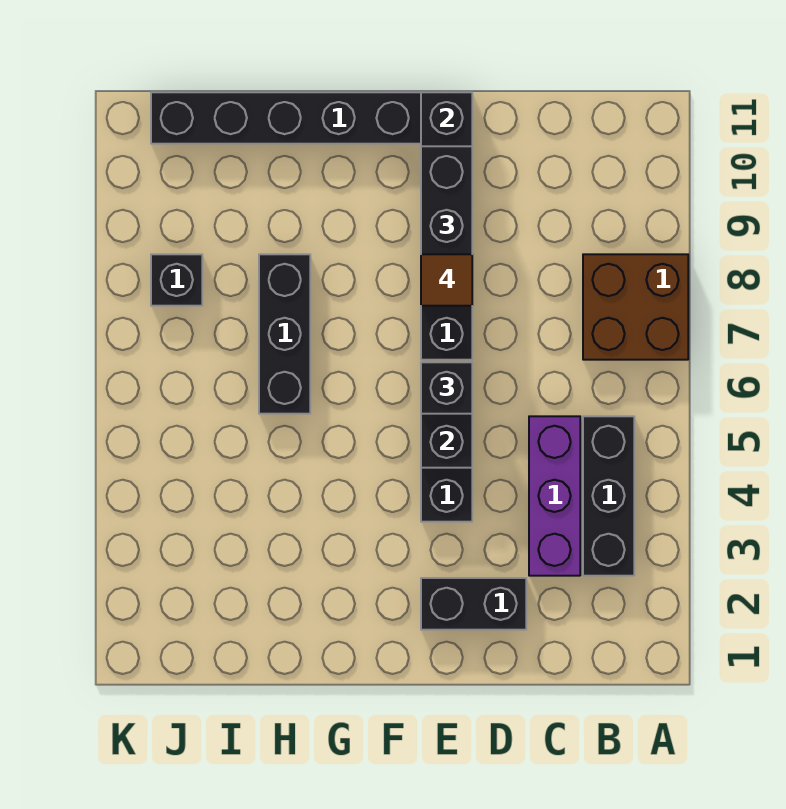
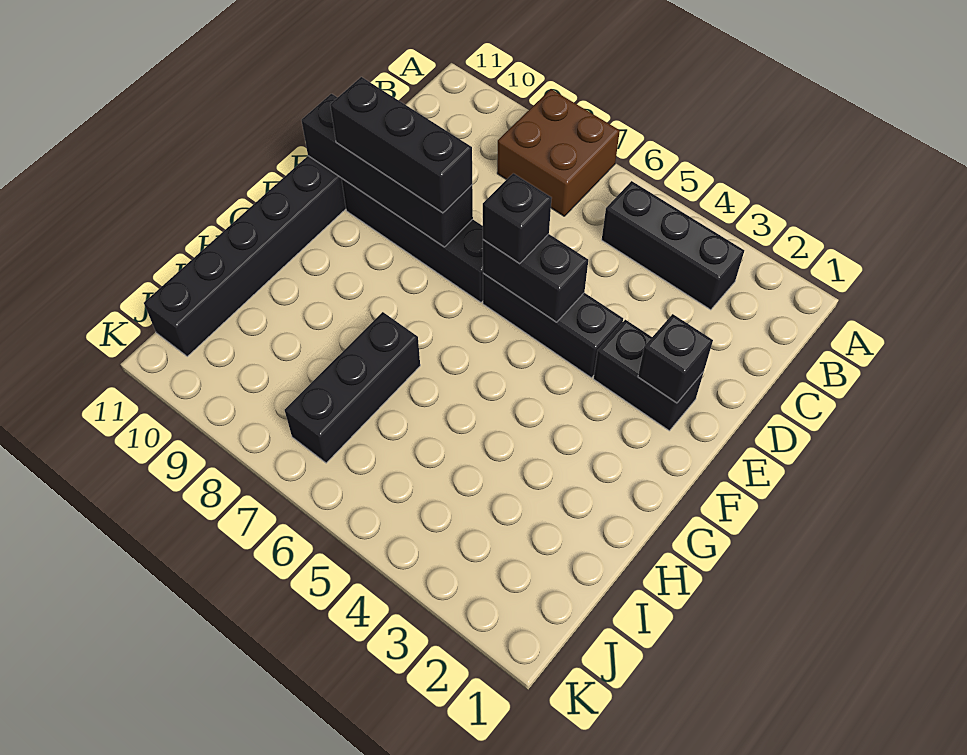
purple 1x3 brick [529,416,580,576] -> none
black 1x2 brick [421,578,526,630] -> black 1x2 brick turned to [594,320,704,431]
brown 1x1 tile [421,254,472,306] -> none
black 1x3 brick [259,254,310,414] -> black 1x3 brick turned to [285,312,420,463]
black 1x1 brick [151,254,202,306] -> black 1x1 brick moved to [638,314,713,403]

